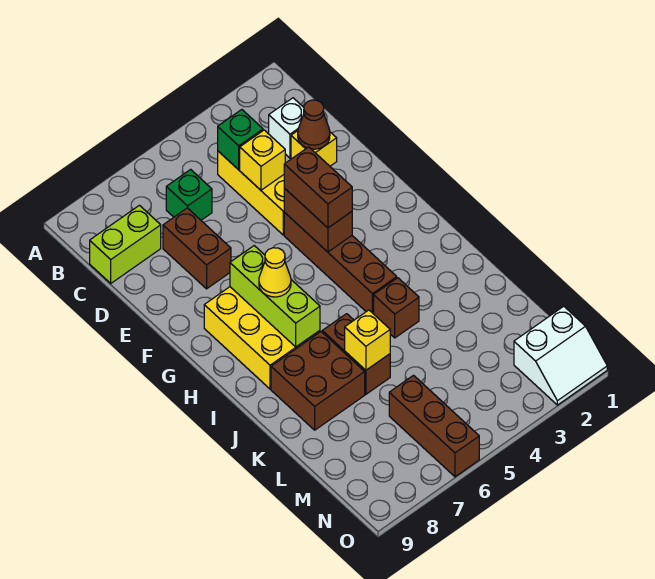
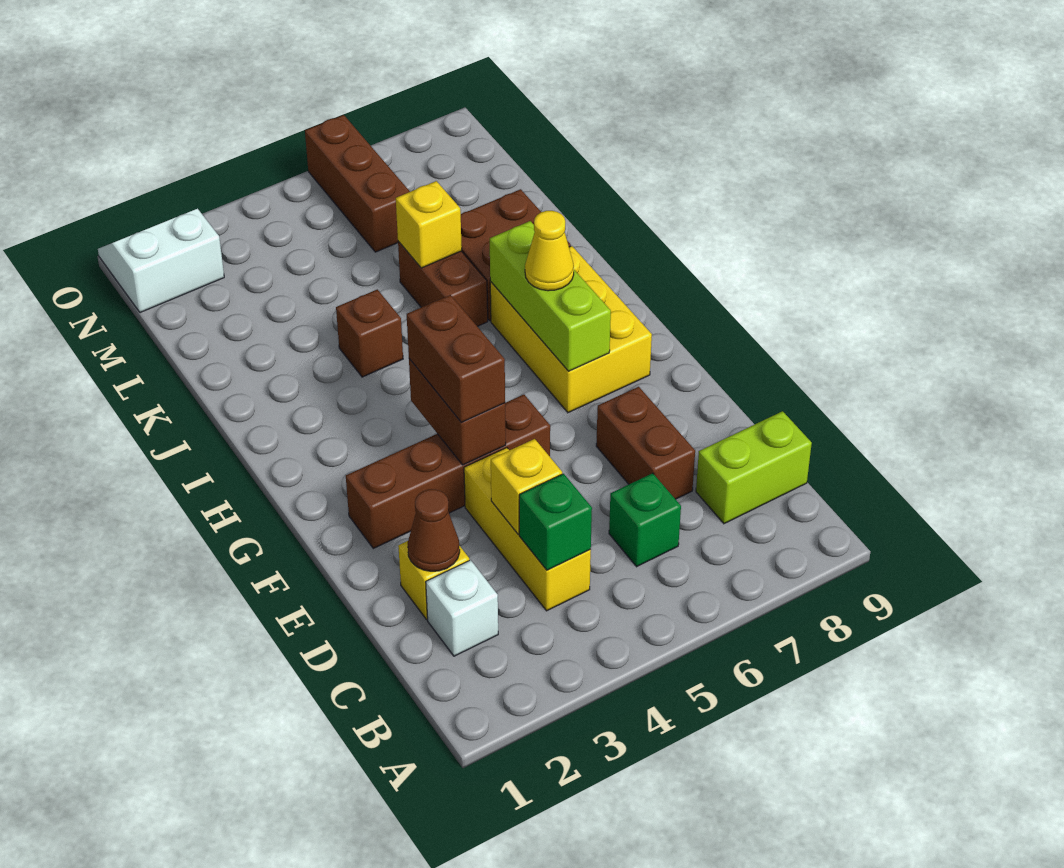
brown 1x4 brick [284,212,397,314] -> brown 1x4 brick turned to [346,395,550,548]

